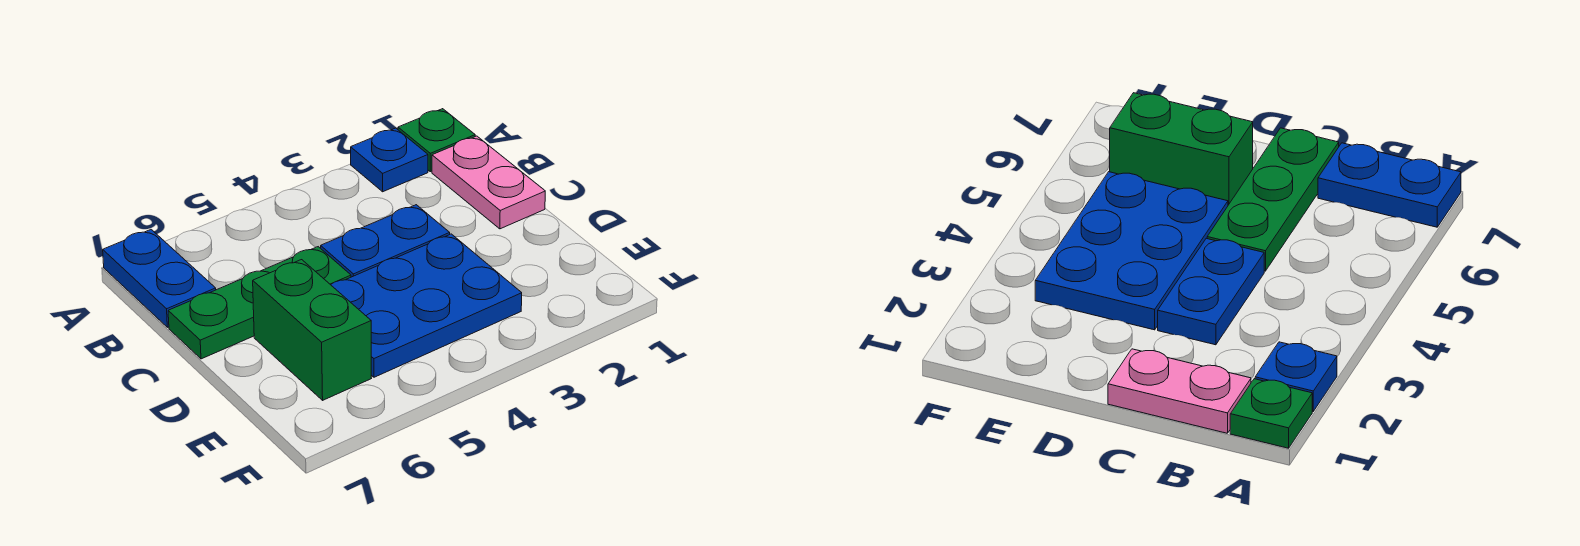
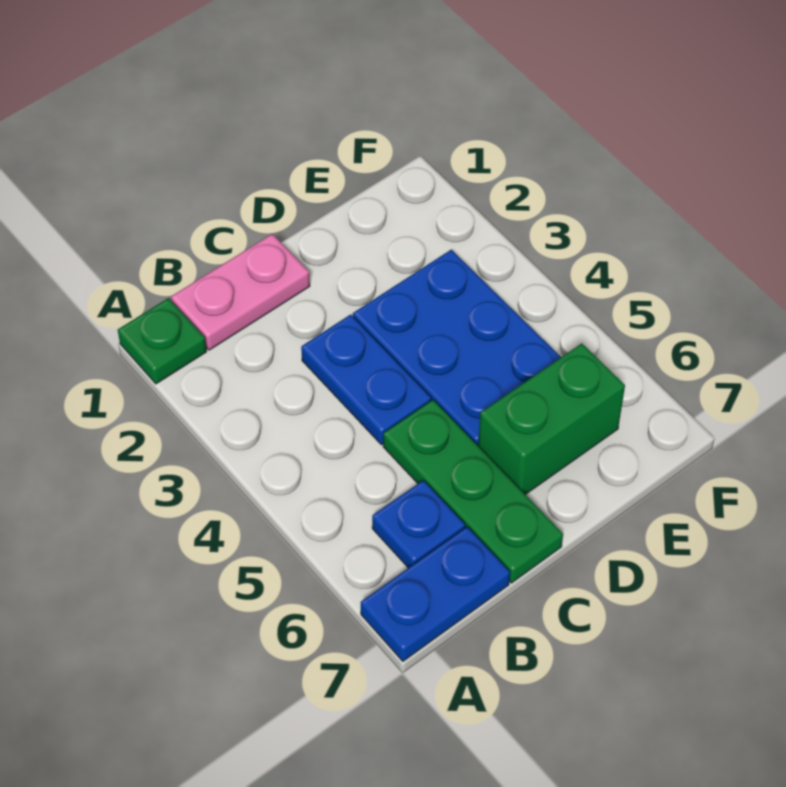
blue 1x1 plate [351,128,428,192] -> blue 1x1 plate moved to [372,480,465,568]

